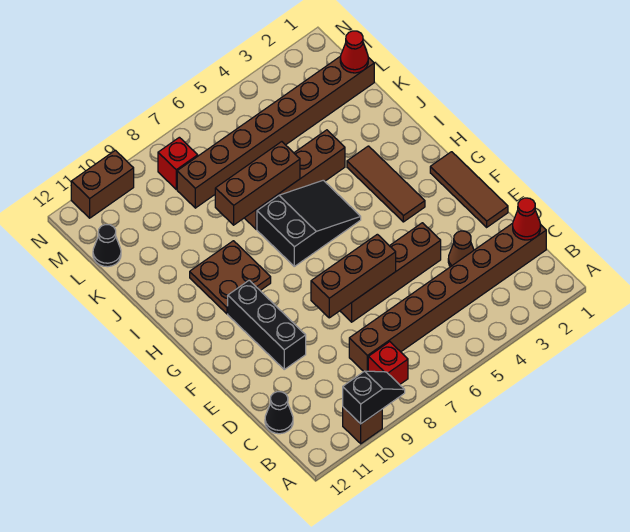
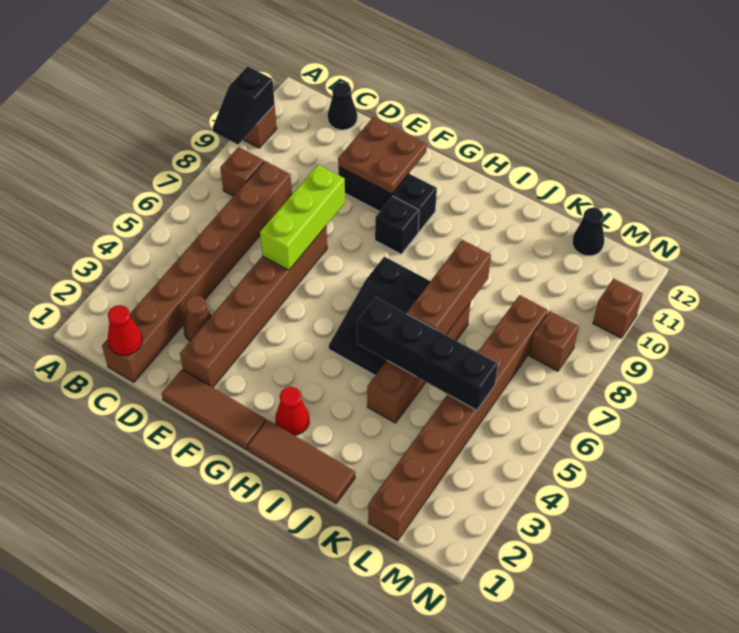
red 1x1 brick [368,342,408,385] -> brown 1x1 brick [220,147,264,196]
brown 1x4 brick [340,223,441,322] -> brown 1x6 brick [180,226,327,387]
brown 1x3 brick [311,234,396,318] -> lime 1x3 brick [260,165,345,270]
brown 1x3 tile [347,146,425,222] -> brown 1x3 tile moved to [248,420,355,504]
none -> black 1x1 brick [375,196,419,254]
brown 2x2 plate [190,241,271,314] -> brown 2x2 plate moved to [338,117,427,194]
none -> black 1x4 brick [357,297,498,410]
red 1x1 cone [340,31,368,73] -> red 1x1 cone moved to [276,387,309,435]
red 1x1 brick [158,137,198,189] -> brown 1x1 brick [529,311,579,371]
brown 1x2 brick [71,150,134,218] -> brown 1x1 brick [593,279,643,338]

